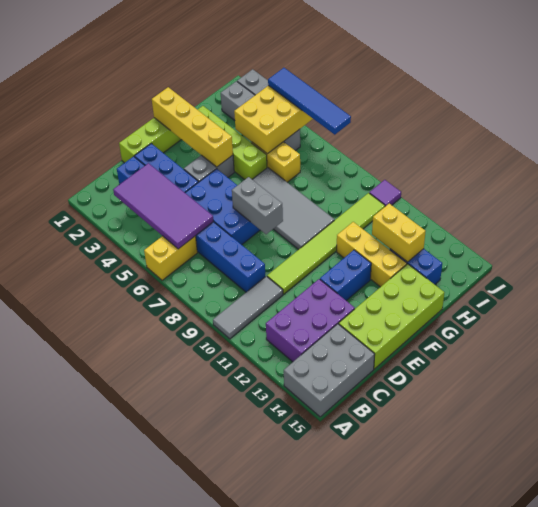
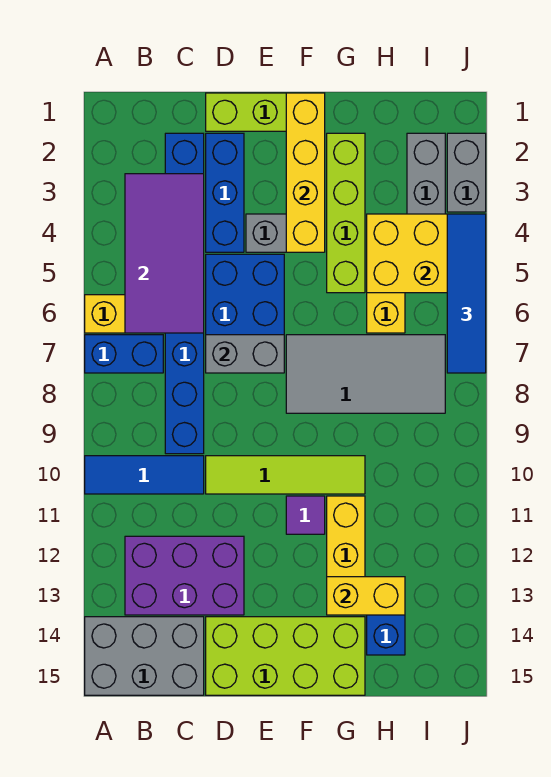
grey 1x3 tile [213,276,283,339] -> blue 1x3 tile [85,456,204,494]
lime 1x6 tile [267,193,385,294] -> lime 1x4 tile [206,456,365,494]
grey 1x2 brick [232,177,283,234] -> grey 1x2 brick turned to [206,335,284,373]
blue 1x2 brick [320,250,371,301] -> blue 1x2 brick moved to [85,335,163,373]
grey 2x4 tile [252,168,334,250] -> grey 2x4 tile turned to [286,335,445,413]
yellow 1x2 brick [372,204,426,262] -> yellow 1x2 brick turned to [327,577,405,615]
purple 1x1 tile [369,180,401,206] -> purple 1x1 tile moved to [286,496,325,534]

